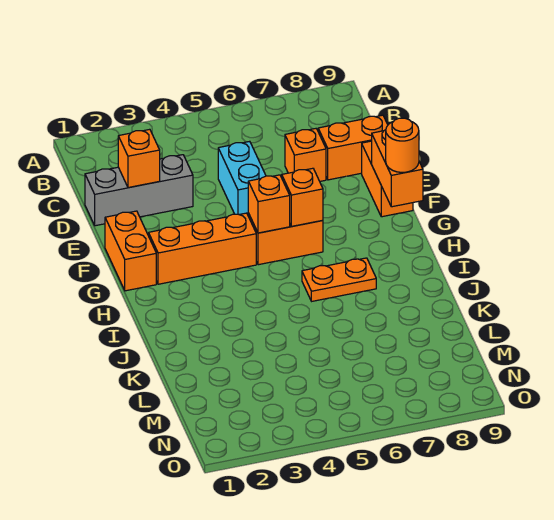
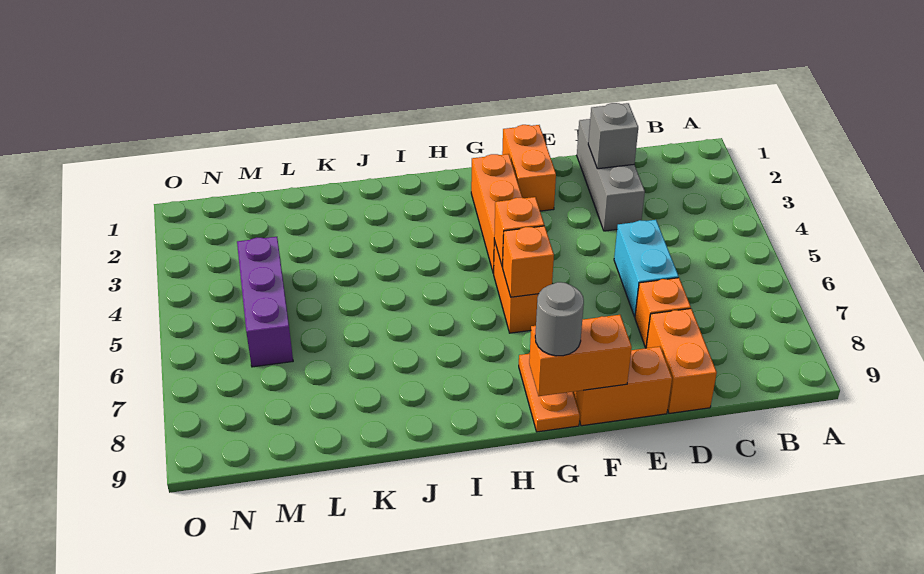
orange 1x1 brick [118,129,160,188] -> grey 1x1 brick [588,103,638,169]
cyan 1x2 brick [218,141,266,215] -> cyan 1x2 brick turned to [614,220,679,317]
orange 1x2 brick [105,211,156,291] -> orange 1x2 brick turned to [502,125,556,211]
orange 1x1 round brick [386,118,419,172] -> grey 1x1 round brick [535,282,584,356]
orange 1x2 plate [302,258,376,301] -> orange 1x2 plate moved to [519,354,580,432]
none -> purple 1x3 brick [237,237,293,367]

